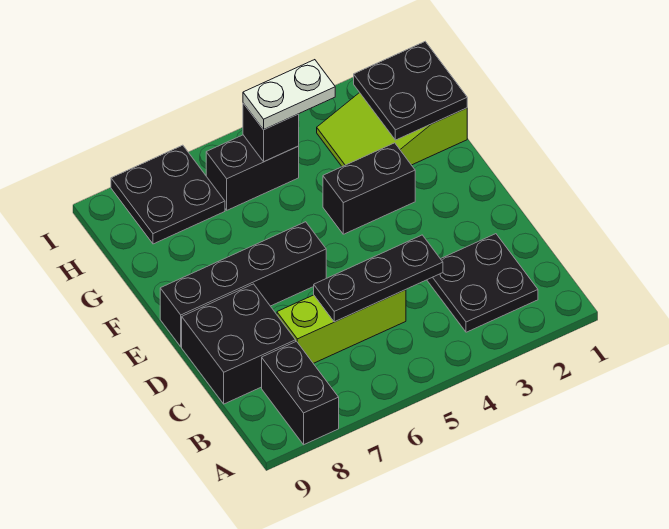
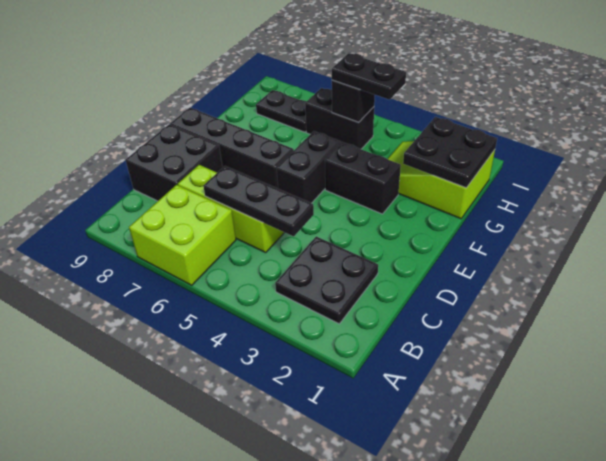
none -> lime 2x2 brick [129,185,236,285]
black 1x2 brick [262,341,339,445] -> black 1x2 brick moved to [277,131,341,203]
white 1x2 plate [243,60,335,130] -> black 1x2 plate [332,53,406,100]
black 2x2 plate [111,145,225,244] -> black 1x2 plate [256,90,307,132]

